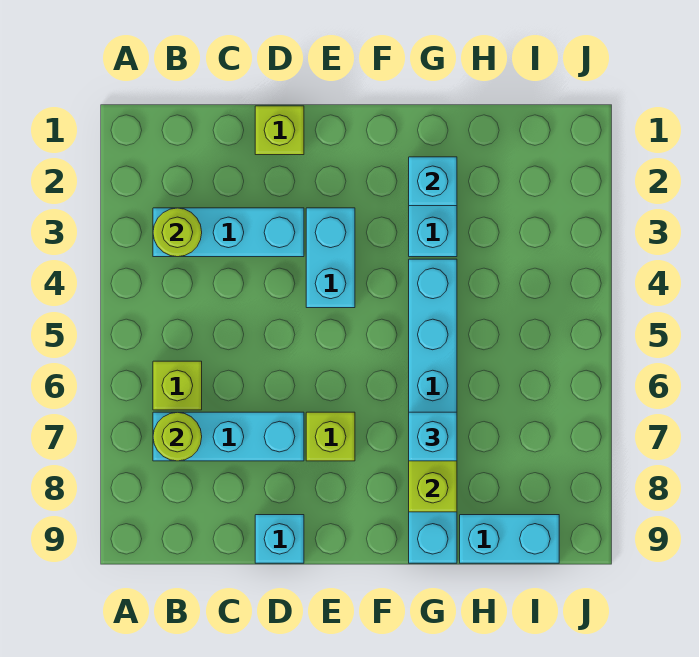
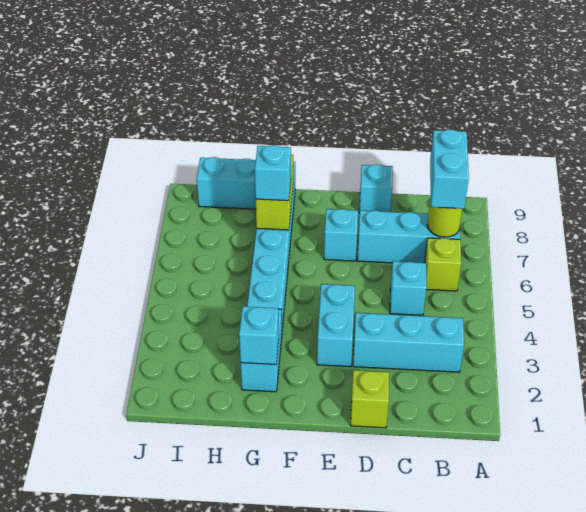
lime 1x1 round brick [153,208,202,257] -> none
none -> cyan 1x2 brick [430,129,469,209]
none -> cyan 1x1 brick [390,261,426,315]
lime 1x1 brick [306,412,355,461] -> cyan 1x1 brick [324,209,358,261]

